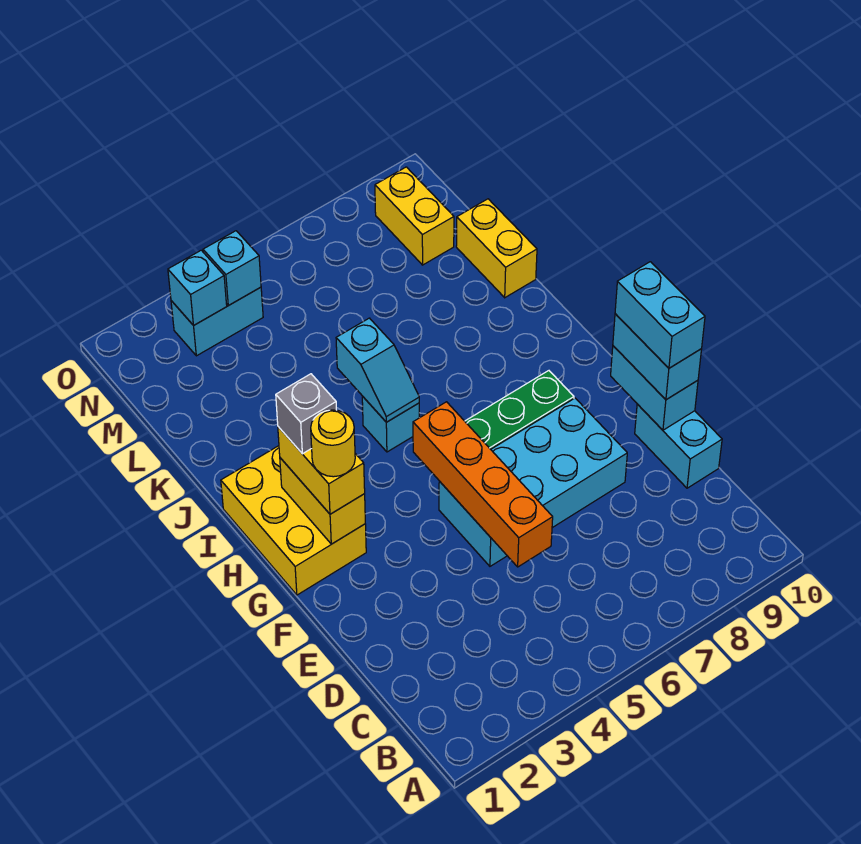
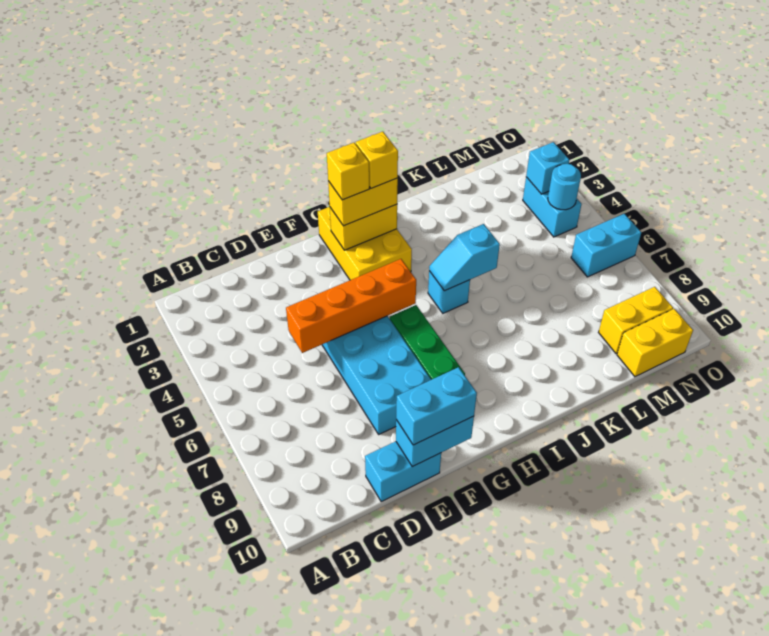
cyan 1x2 brick [615,262,705,368] -> cyan 1x2 brick moved to [571,214,641,277]
yellow 2x3 brick [221,446,366,595] -> yellow 2x3 brick turned to [318,207,412,280]
yellow 1x1 round brick [311,410,355,477] -> yellow 1x1 brick [327,143,369,200]
grey 1x1 brick [276,374,336,454] -> yellow 1x1 brick [356,132,398,188]
yellow 1x2 brick [456,199,537,298] -> yellow 1x2 brick moved to [617,309,693,377]
cyan 1x1 brick [203,231,261,305] -> cyan 1x1 round brick [548,164,581,210]

